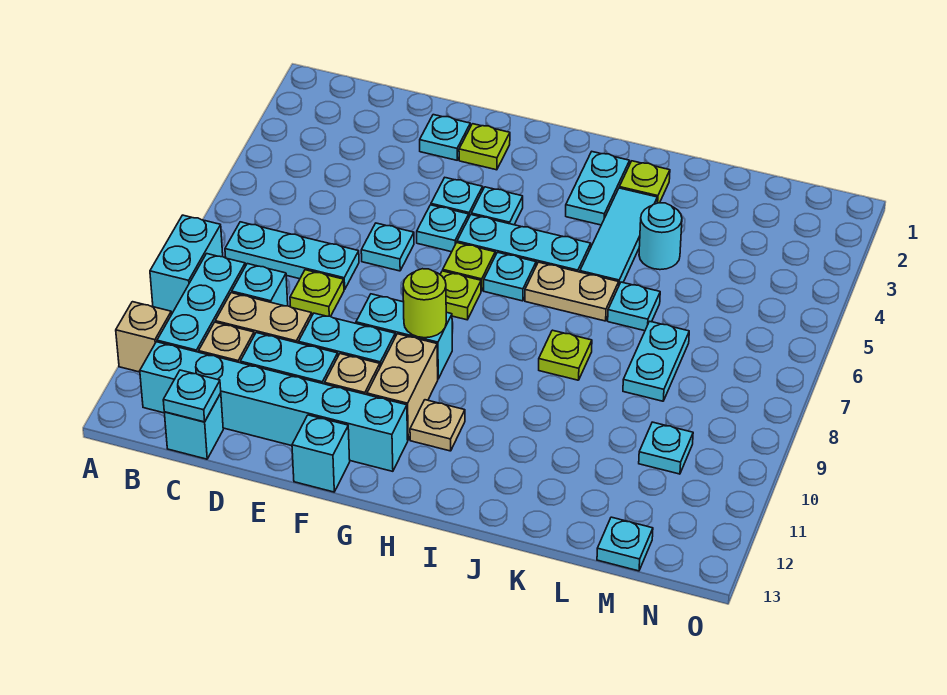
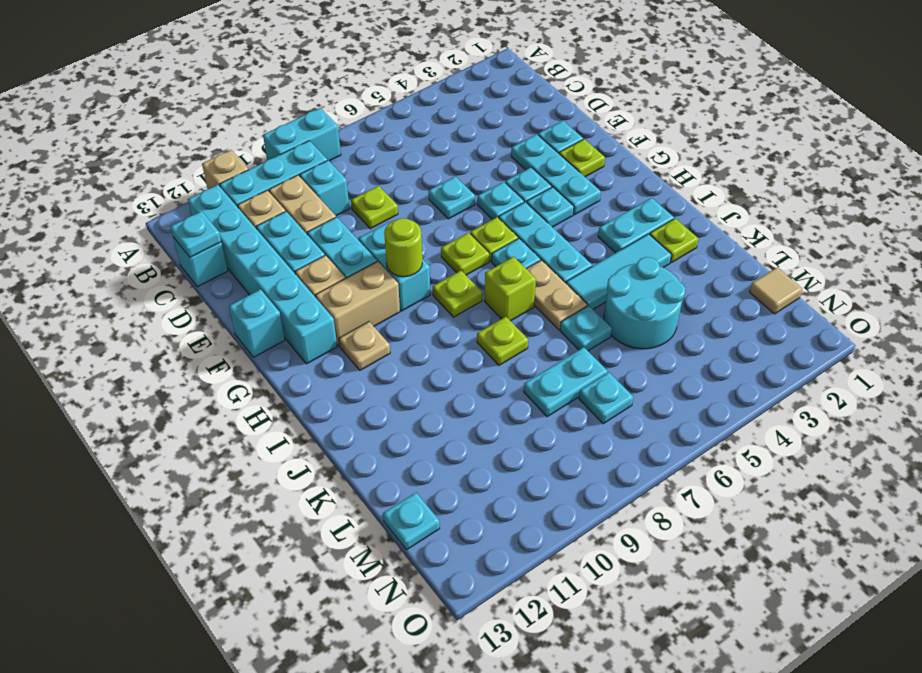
cyan 1x3 plate [225,222,359,290] -> cyan 1x3 plate moved to [511,134,601,215]
none -> lime 1x1 plate [433,271,482,317]
none -> lime 1x1 brick [484,257,536,321]
cyan 1x1 round brick [639,203,682,270] -> cyan 2x2 round brick [604,257,685,349]
none -> tan 1x1 tile [750,267,802,314]
cyan 1x1 plate [639,422,693,474] -> cyan 1x1 plate moved to [579,372,633,424]

